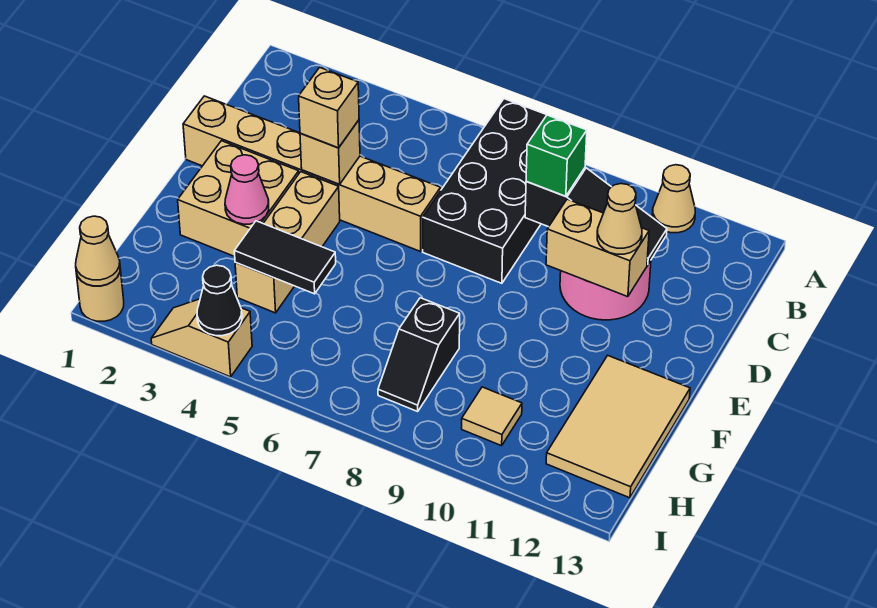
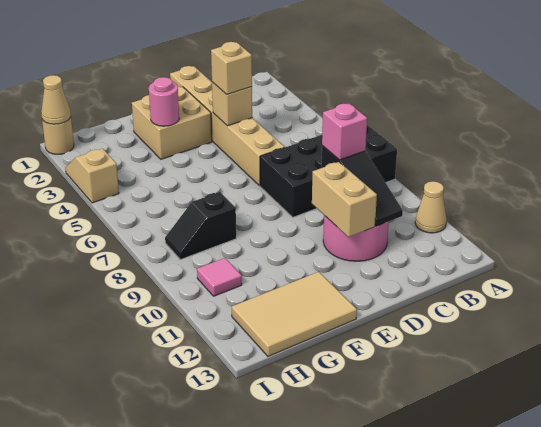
green 1x1 brick [526,115,587,196] -> pink 1x1 brick [322,103,367,160]
tan 1x1 cone [597,184,642,254] -> none
tan 1x3 brick [235,172,340,313] -> none
pink 1x1 cone [225,155,269,224] -> pink 1x1 round brick [149,77,179,126]
black 1x2 tile [234,221,336,294] -> none
tan 1x1 tile [462,387,522,446] -> pink 1x1 tile [197,258,242,296]
black 1x1 cone [197,265,242,336] -> none

